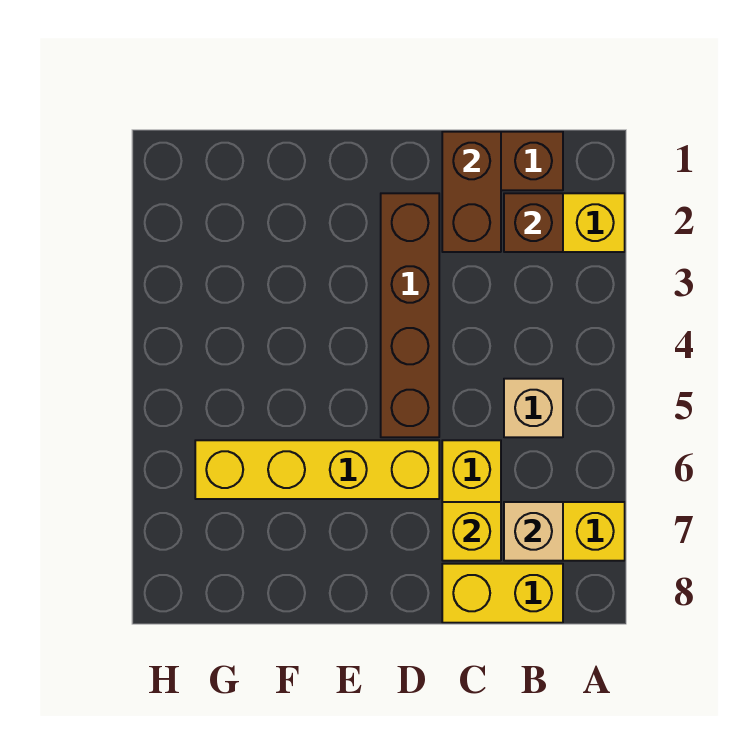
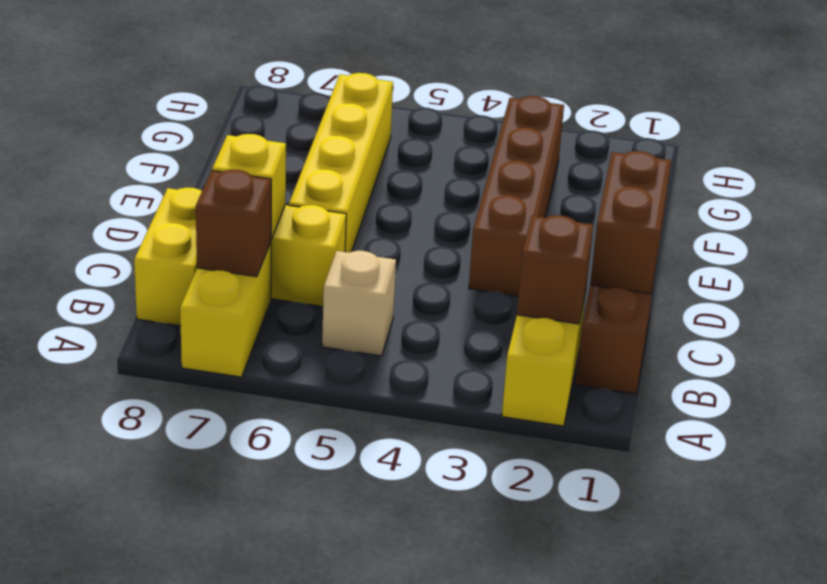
tan 1x1 brick [504,502,563,561] -> brown 1x1 brick [196,170,271,277]
brown 1x2 brick [442,132,501,252] -> brown 1x2 brick turned to [590,151,671,294]
brown 1x4 brick [381,193,439,437] -> brown 1x4 brick turned to [469,96,564,296]

